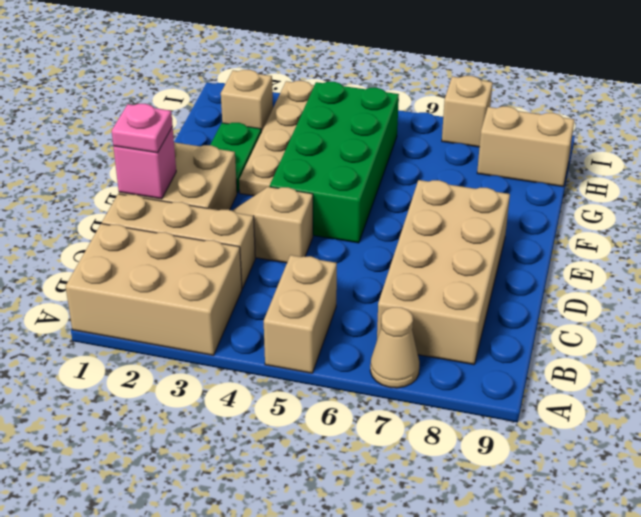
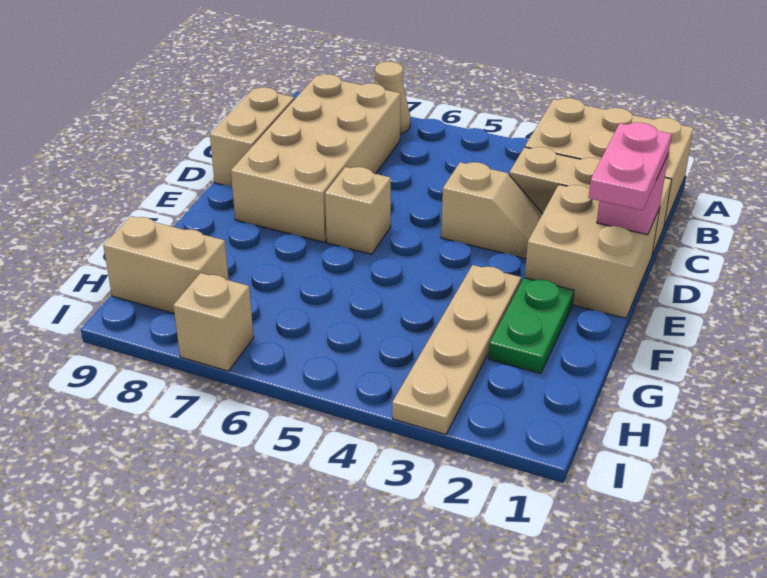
tan 1x2 brick [264,255,337,373] -> tan 1x2 brick moved to [210,87,294,186]
pink 1x1 plate [112,104,173,153] -> pink 1x2 plate [589,122,672,210]
green 2x4 brick [270,82,399,243] -> none
tan 1x1 brick [221,70,273,132] -> tan 1x1 brick moved to [325,167,391,254]

